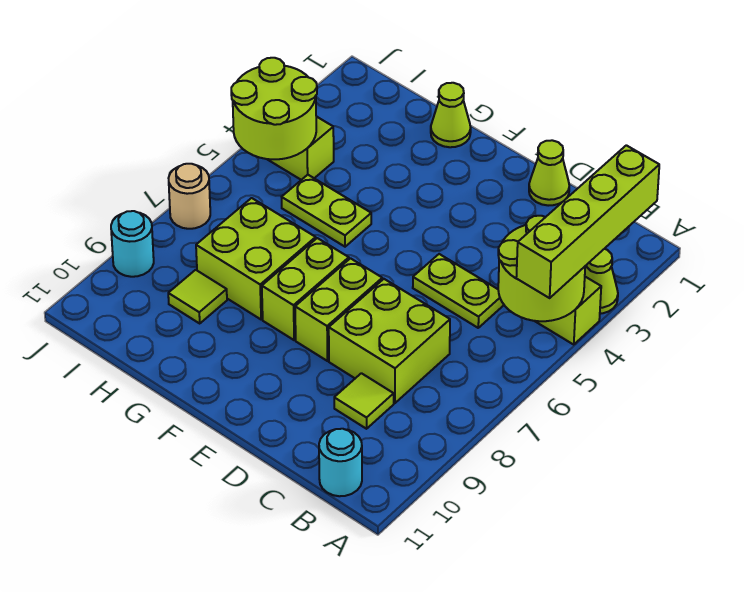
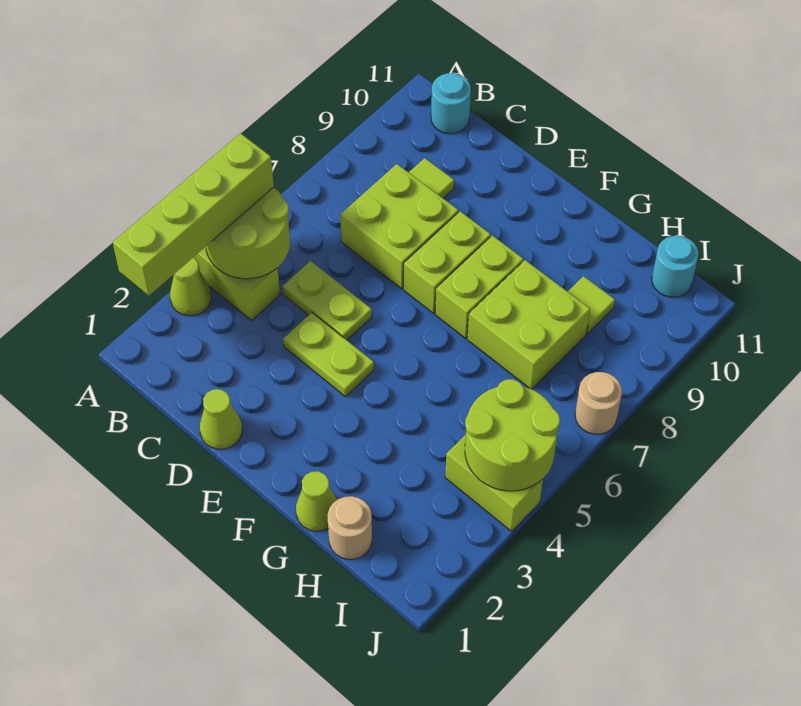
lime 1x2 plate [282,175,371,247] -> lime 1x2 plate moved to [283,313,374,397]
none -> tan 1x1 round brick [328,496,372,559]
cyan 1x1 round brick [111,211,154,277] -> cyan 1x1 round brick moved to [652,236,699,297]

